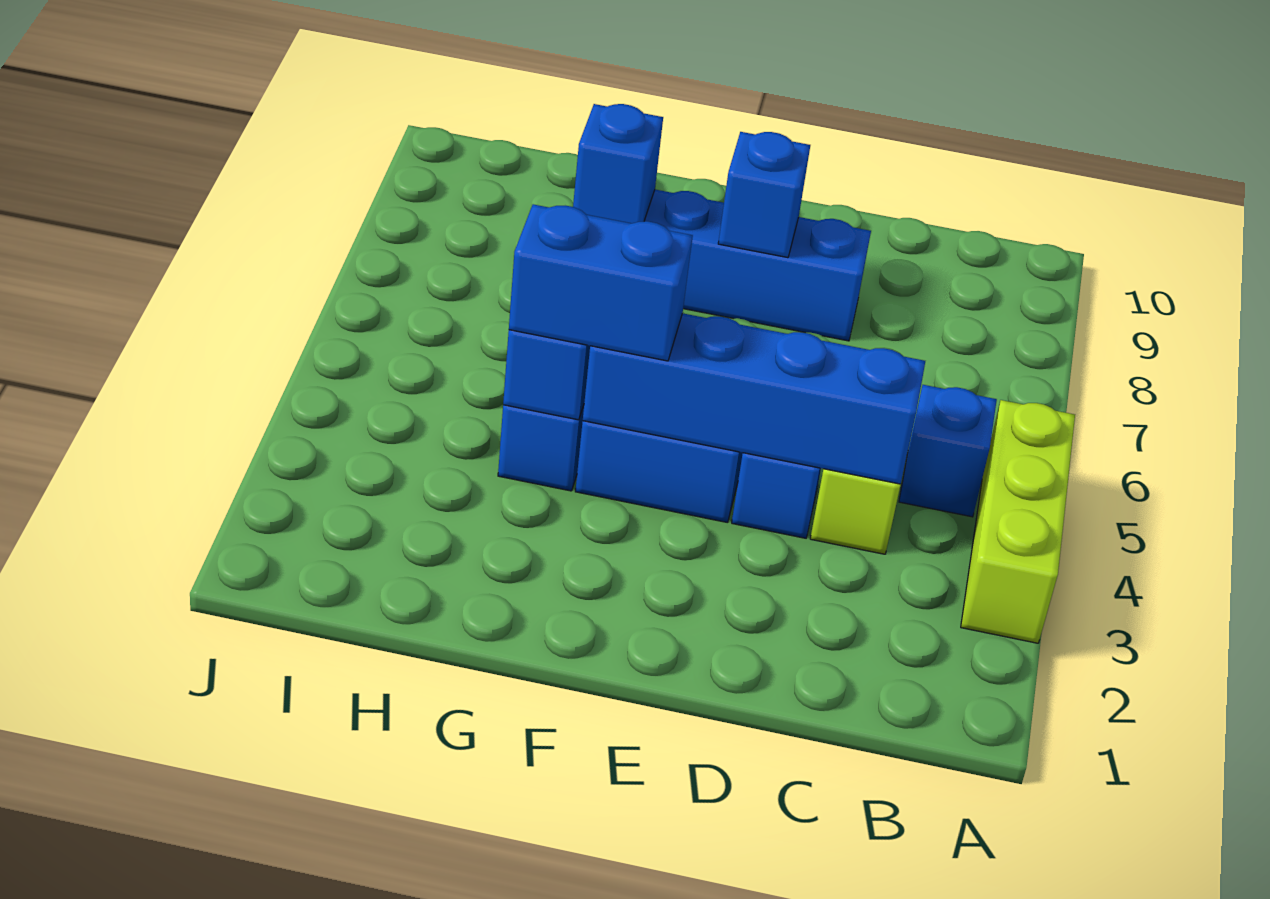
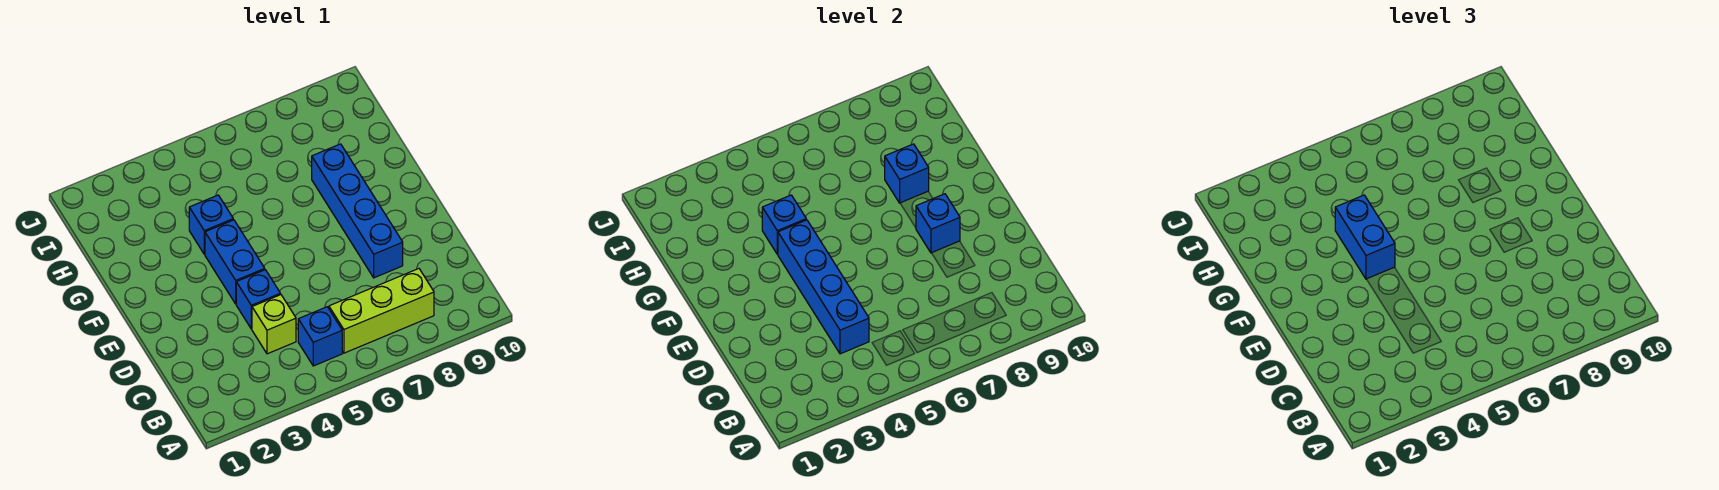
lime 1x3 brick [961,400,1075,643] -> lime 1x3 brick moved to [329,269,434,353]

